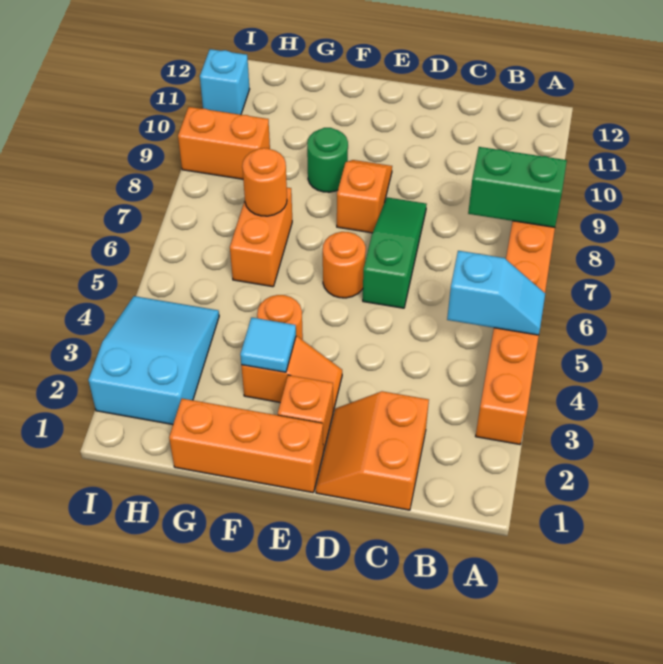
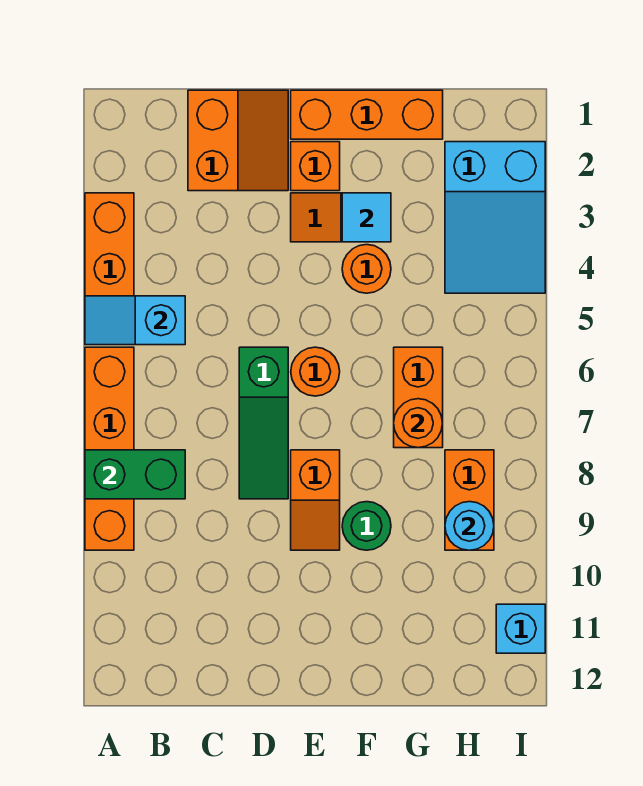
orange 1x2 brick [178,107,270,179] -> orange 1x2 brick turned to [445,450,494,550]
none -> cyan 1x1 round brick [445,502,494,550]

